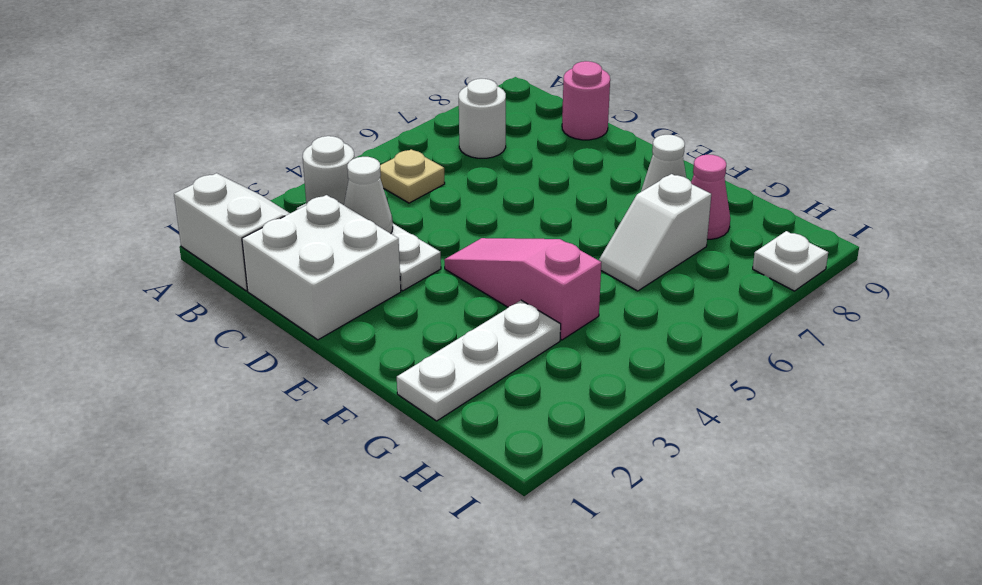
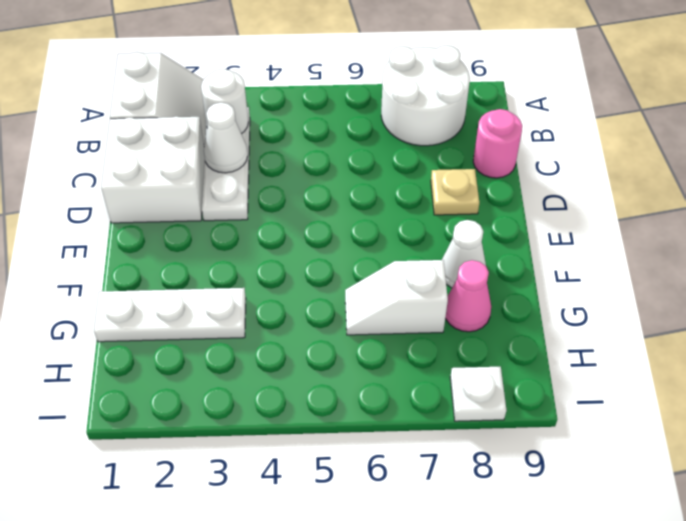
tan 1x1 plate [380,149,445,203] -> tan 1x1 plate moved to [431,169,479,215]
white 1x1 round brick [459,79,506,158] -> white 2x2 round brick [381,45,470,146]
pink 1x3 slope [444,238,601,340] -> none

